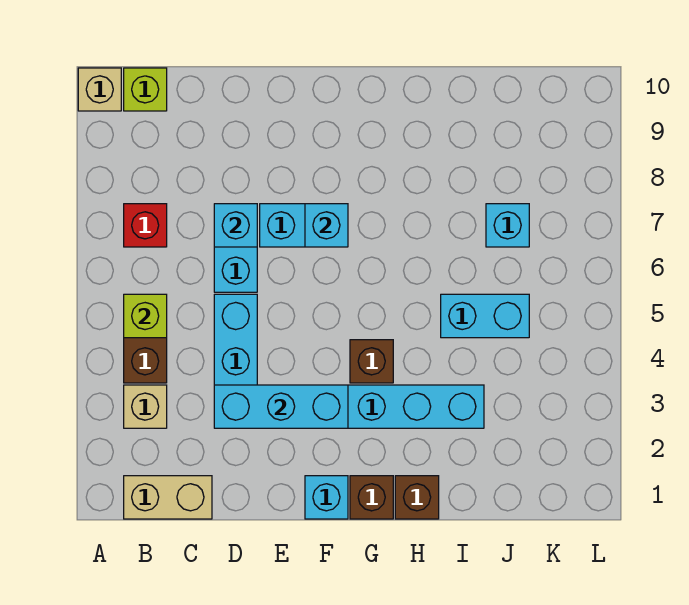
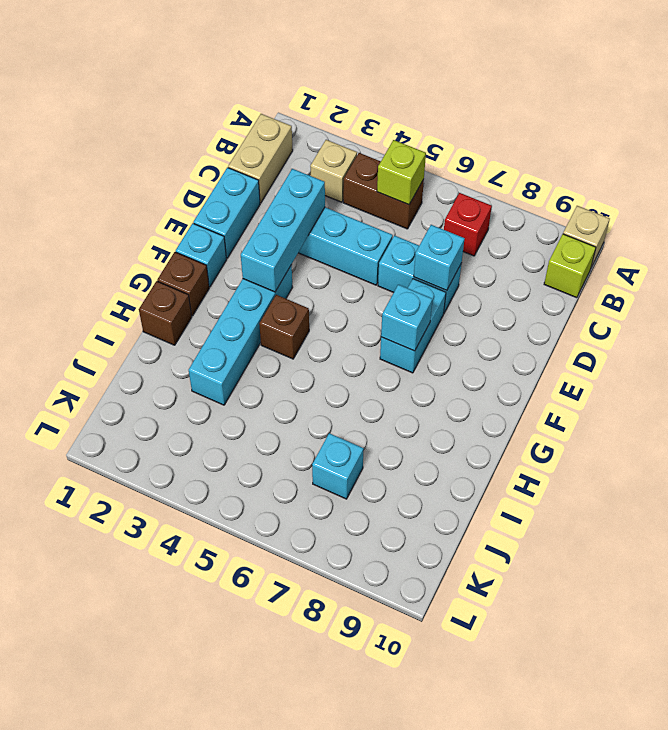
cyan 1x2 brick [441,294,529,338] -> cyan 1x2 brick moved to [193,168,260,258]

